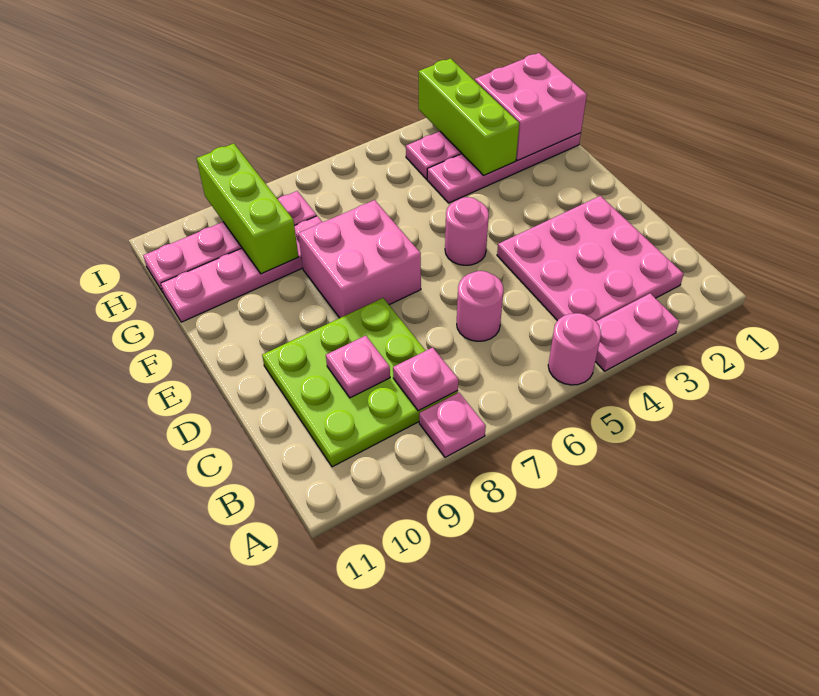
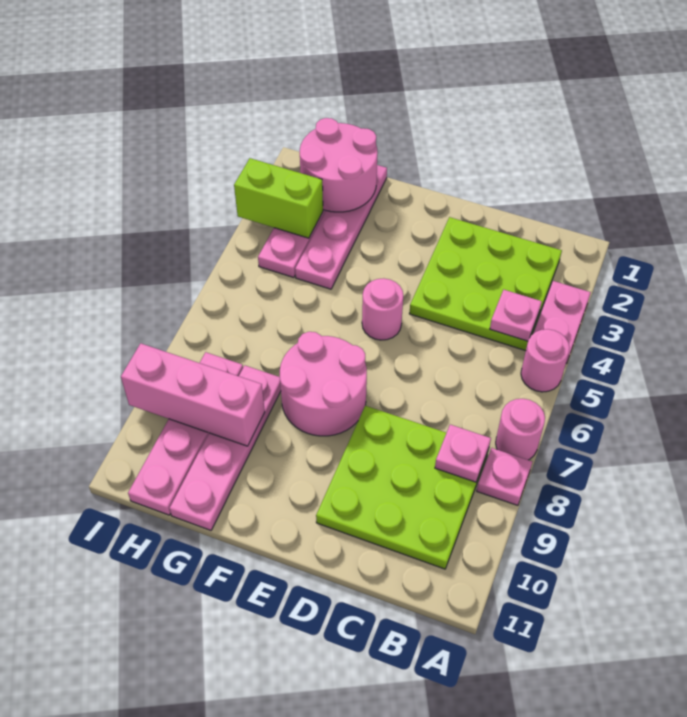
pink 3x3 plate [497,196,684,321] -> lime 3x3 plate [409,217,562,351]
pink 1x1 round brick [457,271,504,341] -> pink 1x1 round brick moved to [496,399,545,460]
pink 1x1 plate [326,336,390,398] -> pink 1x1 plate moved to [490,290,542,341]
pink 2x2 brick [298,200,421,318] -> pink 2x2 round brick [280,332,367,436]
pink 2x2 brick [475,53,587,161] -> pink 2x2 round brick [300,118,377,212]
lime 1x3 brick [418,59,519,175] -> lime 1x2 brick [234,158,323,238]
lime 1x3 brick [197,144,298,274] -> pink 1x3 brick [121,343,265,446]

